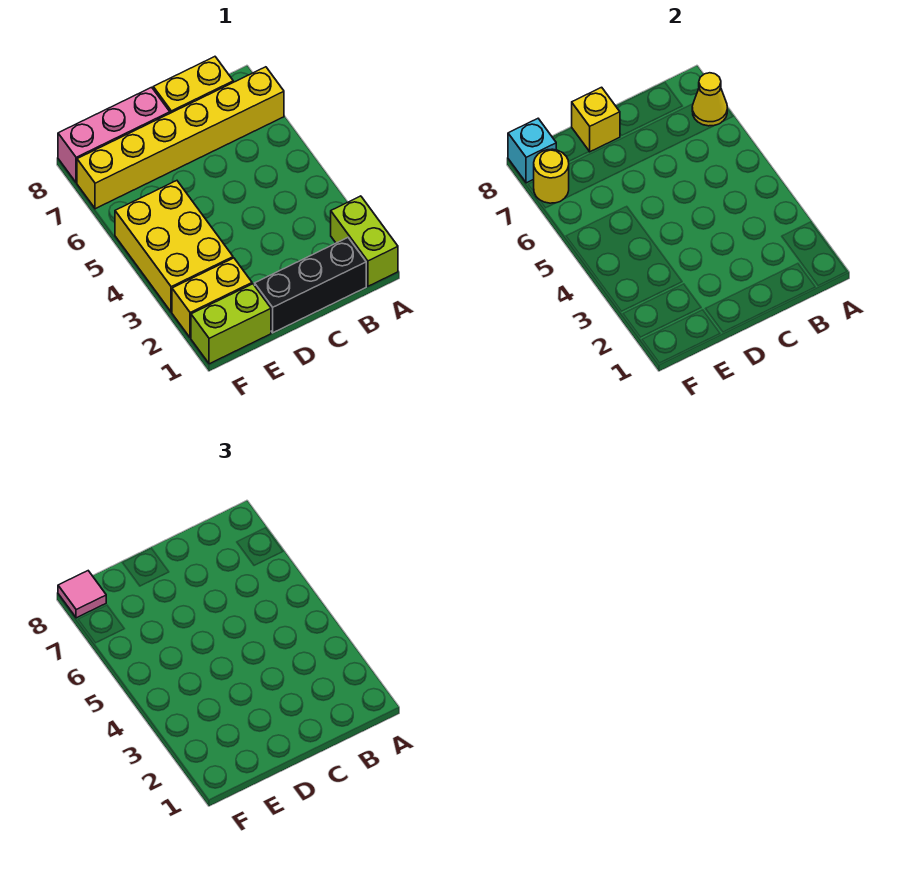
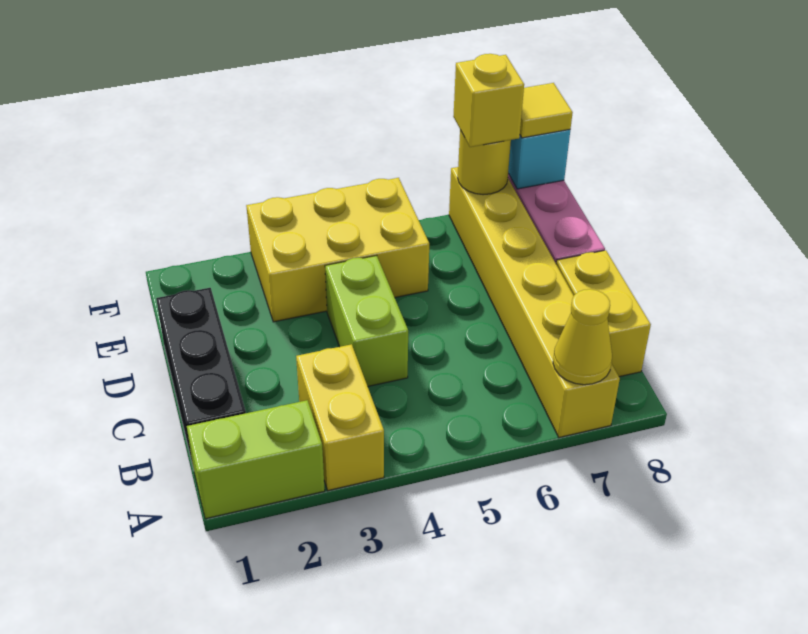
yellow 1x1 brick [572,87,620,152] -> yellow 1x1 brick moved to [453,54,524,147]
lime 1x2 brick [191,284,271,364] -> lime 1x2 brick moved to [325,256,408,386]
yellow 1x2 brick [172,258,252,338] -> yellow 1x2 brick moved to [296,344,384,491]
pink 1x1 tile [58,571,106,618] -> yellow 1x1 tile [520,83,573,138]

